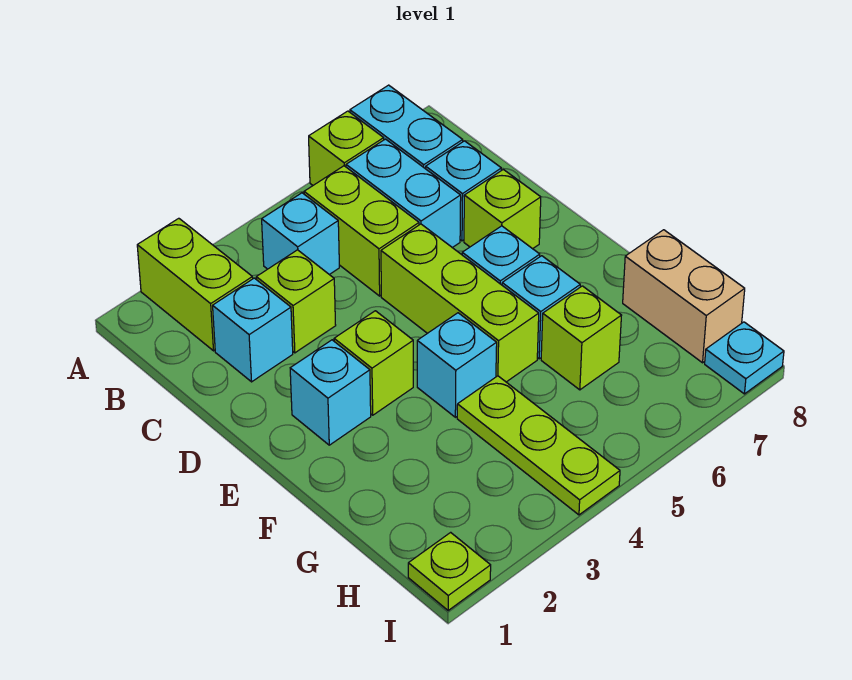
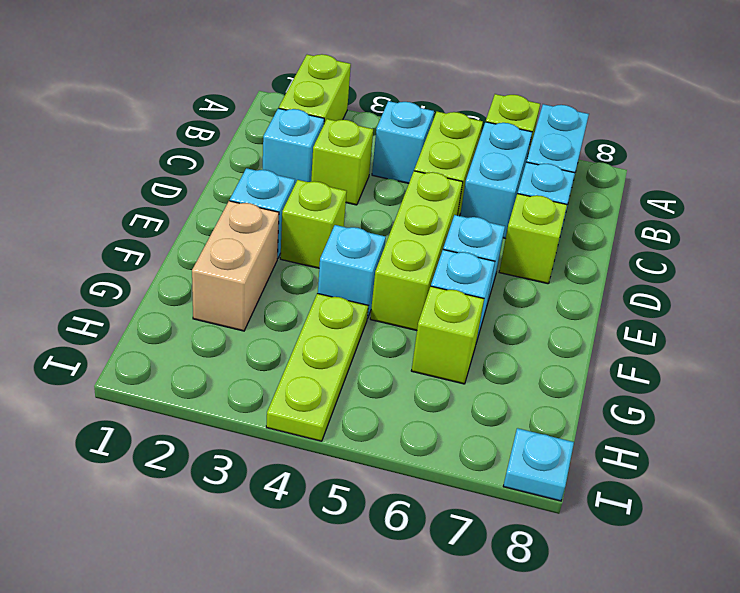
tan 1x2 brick [623,230,745,363] -> tan 1x2 brick moved to [192,201,279,331]
lime 1x1 plate [408,532,491,610] -> none

